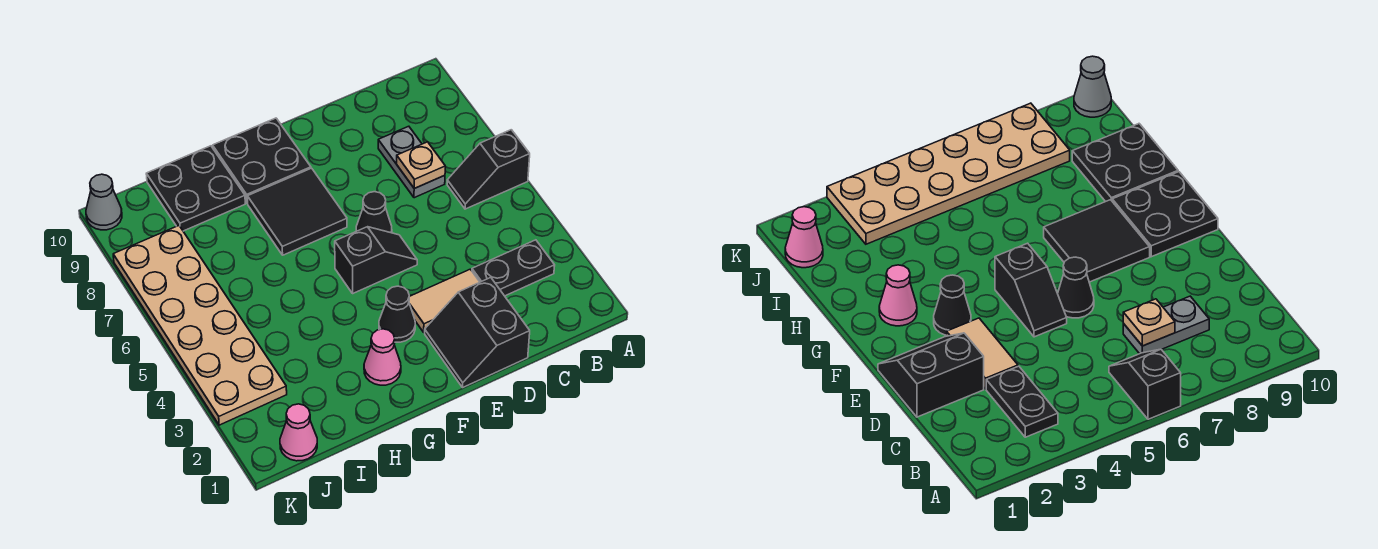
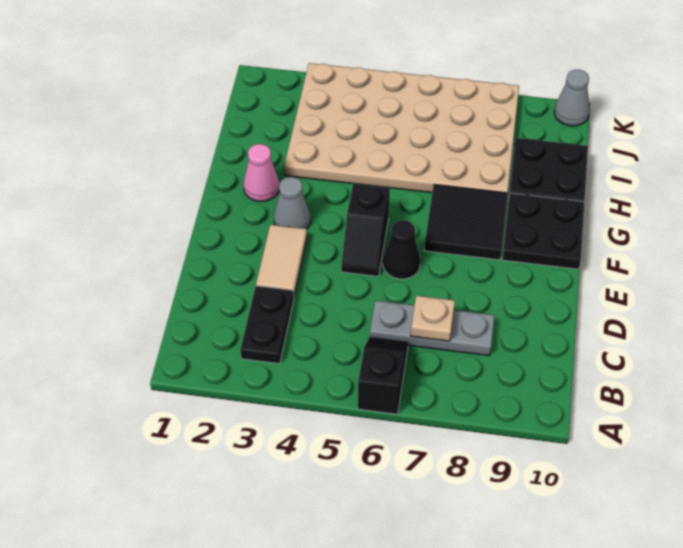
grey 1x2 plate [378,126,445,198] -> grey 1x3 plate [370,300,495,356]
black 2x2 slope [425,278,530,387] -> none
black 1x1 cone [379,286,415,342] -> grey 1x1 cone [274,177,310,229]
pink 1x1 cone [280,404,317,461] -> none
tan 2x6 plate [113,226,287,425] -> tan 4x6 plate [284,63,519,193]

